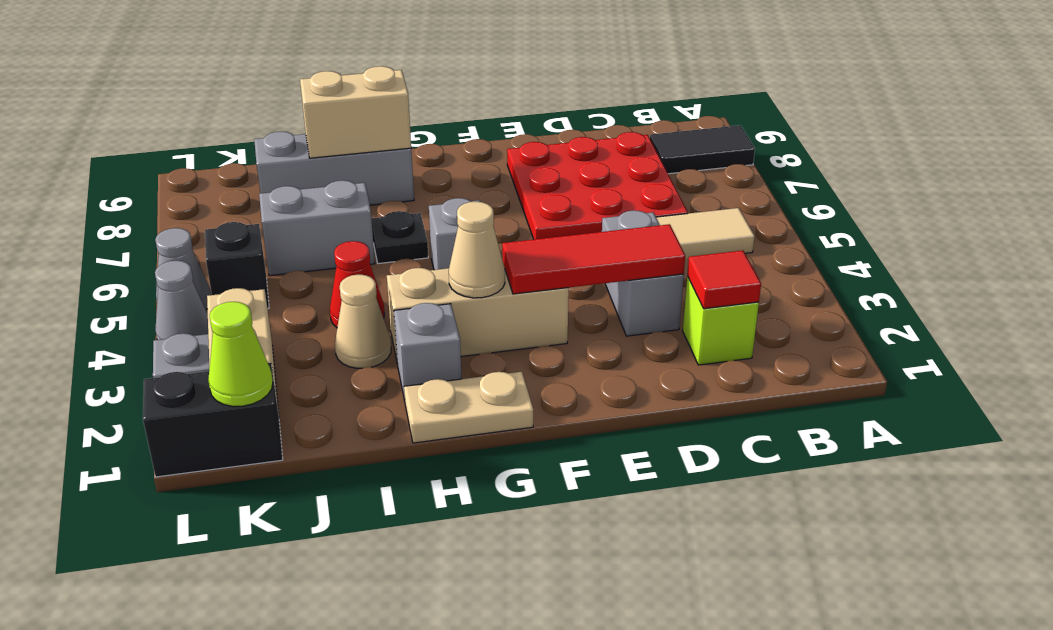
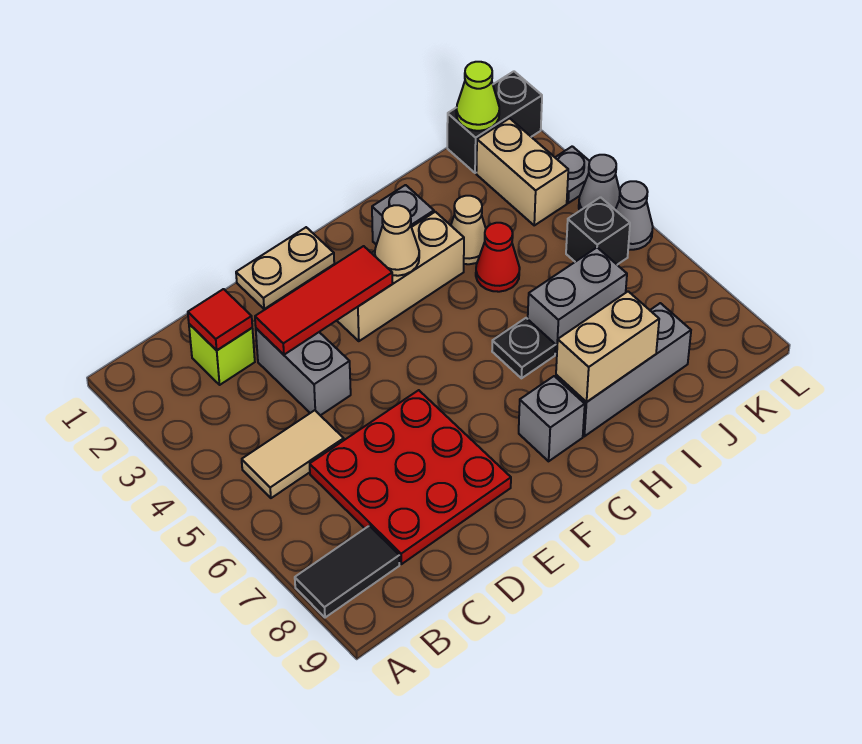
tan 1x2 plate [404,372,533,443] -> tan 1x2 plate moved to [236,227,334,309]
grey 1x1 brick [429,198,481,270] -> grey 1x1 brick moved to [519,376,585,461]

